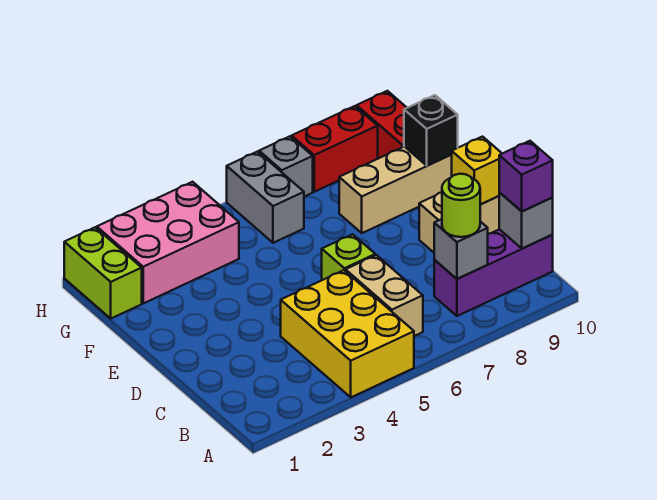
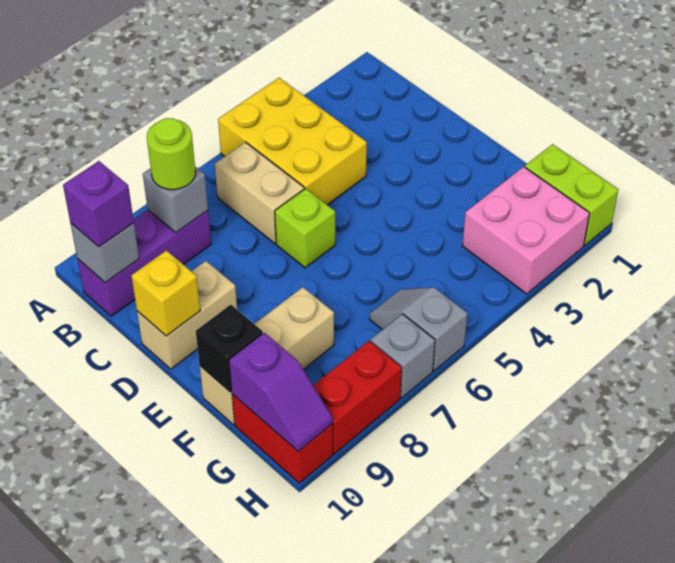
pink 2x3 brick [97,182,239,303] -> pink 2x2 brick [462,167,590,294]
grey 1x2 brick [227,152,304,243] -> grey 1x2 slope [370,287,468,371]
none -> purple 1x2 slope [229,333,333,451]

